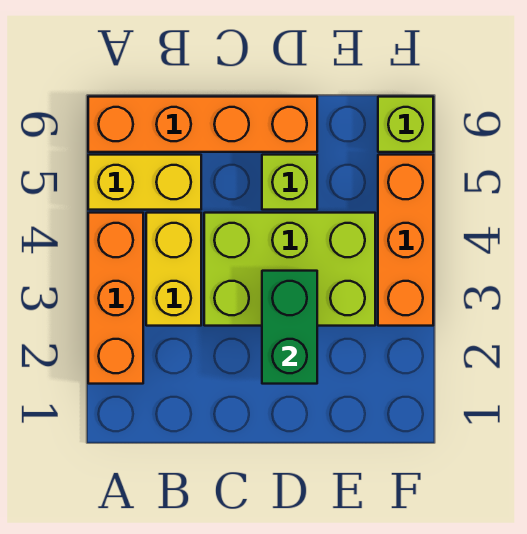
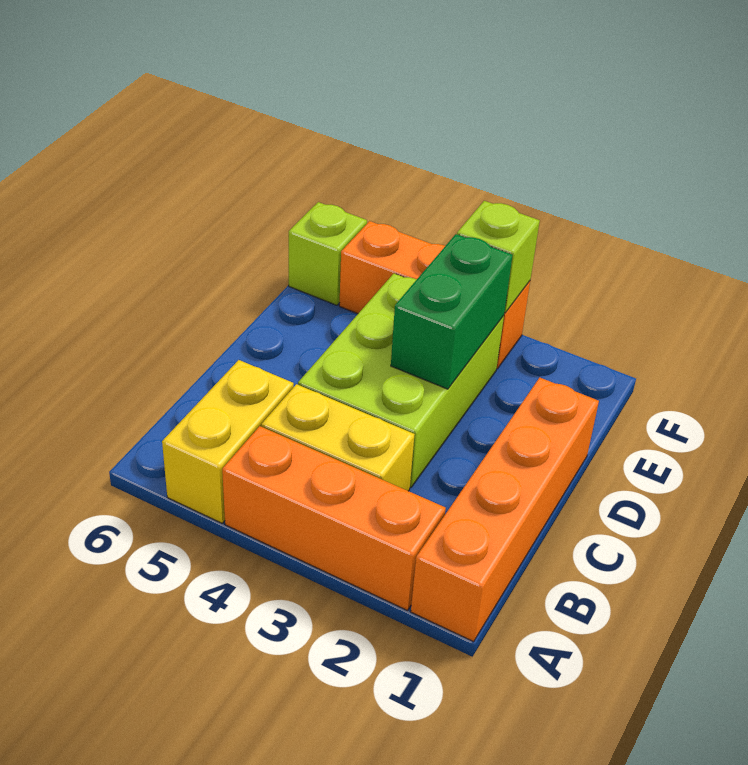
orange 1x4 brick [88,97,317,152] -> orange 1x4 brick moved to [411,378,599,642]
green 1x2 brick [262,271,317,384] -> green 1x2 brick turned to [391,234,513,389]
lime 1x1 brick [262,155,317,210] -> lime 1x1 brick moved to [457,201,540,313]

